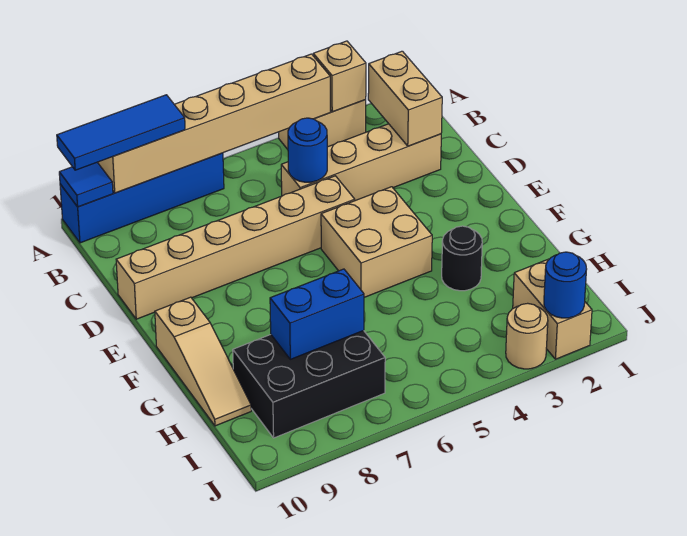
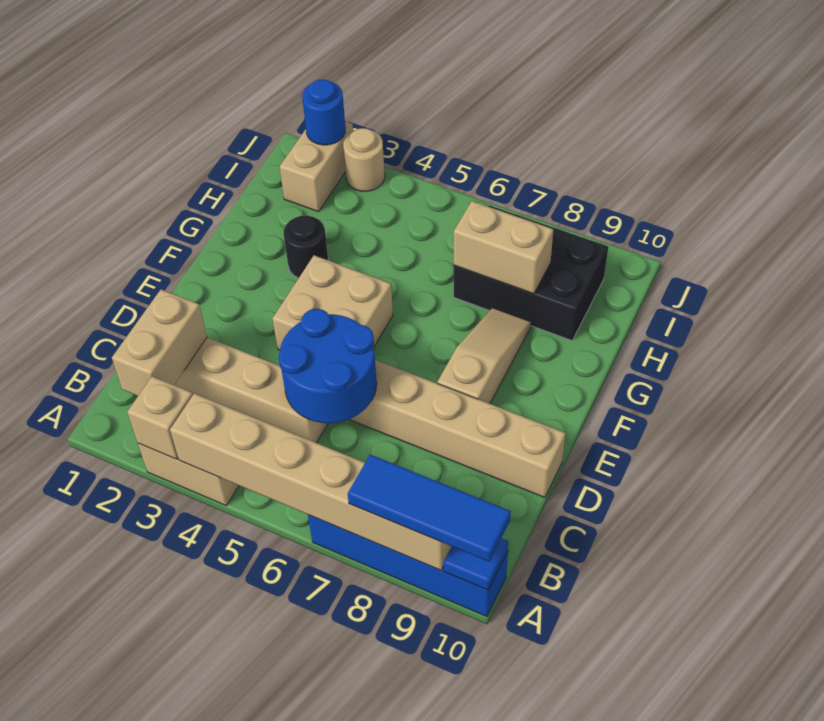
blue 1x1 round brick [288,118,327,182] -> blue 2x2 round brick [278,309,377,423]
tan 1x3 slope [155,297,251,426] -> tan 1x3 slope moved to [437,308,531,404]
blue 1x2 brick [270,269,364,359] -> tan 1x2 brick [454,201,553,294]

